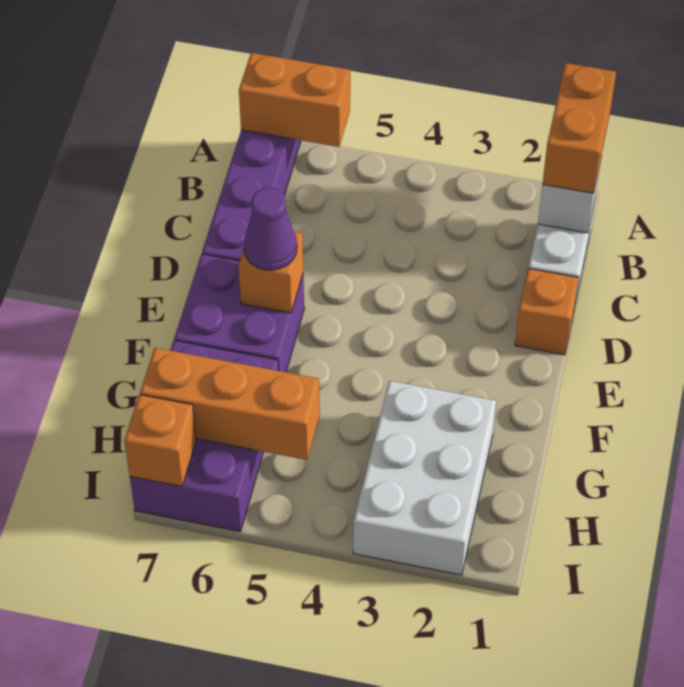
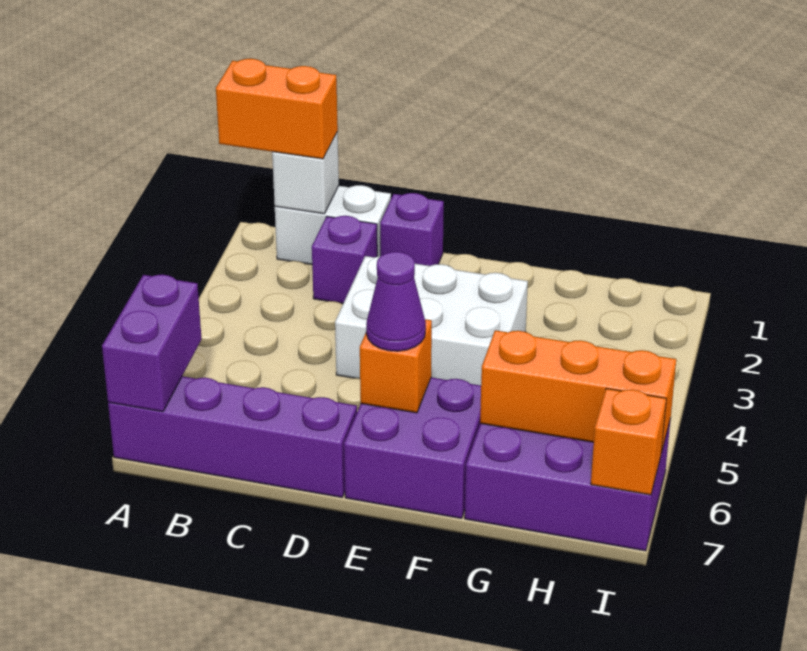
orange 1x2 brick [239,53,350,147] -> purple 1x2 brick [102,275,202,412]
none -> purple 1x1 brick [312,216,377,304]
orange 1x1 brick [515,268,579,355] -> purple 1x1 brick [380,193,444,266]
white 2x3 brick [353,381,496,575] -> white 2x3 brick moved to [335,256,528,385]
orange 1x3 brick [140,348,320,460] -> orange 1x3 brick turned to [480,330,676,453]

